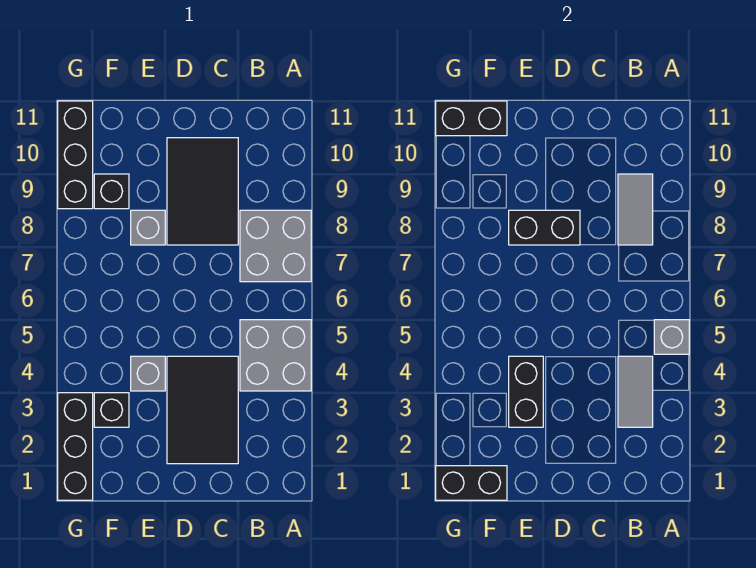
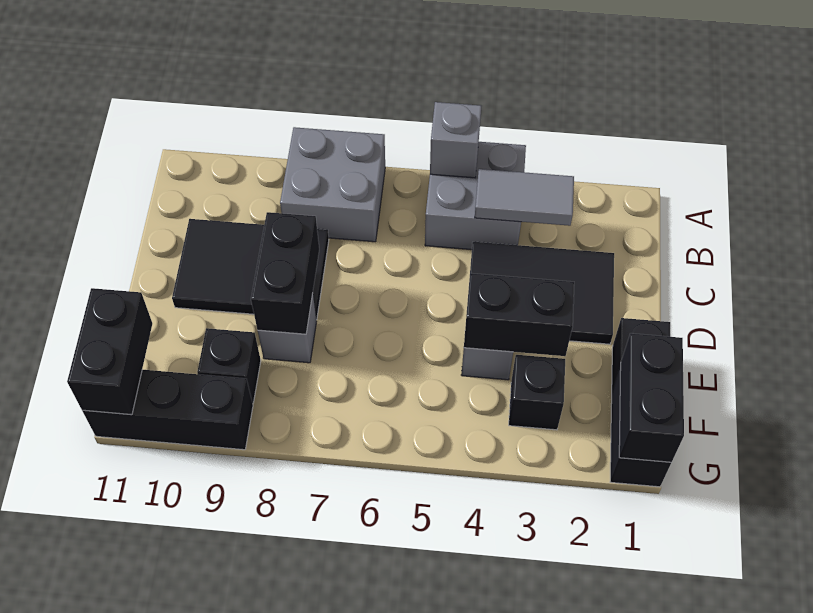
grey 1x2 tile [618,174,653,245] -> none
black 1x3 brick [58,393,93,500] -> black 1x3 brick turned to [610,318,671,487]

